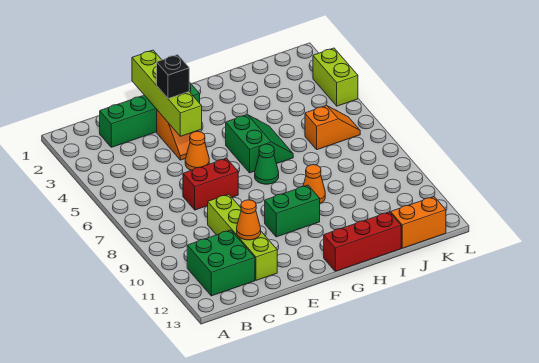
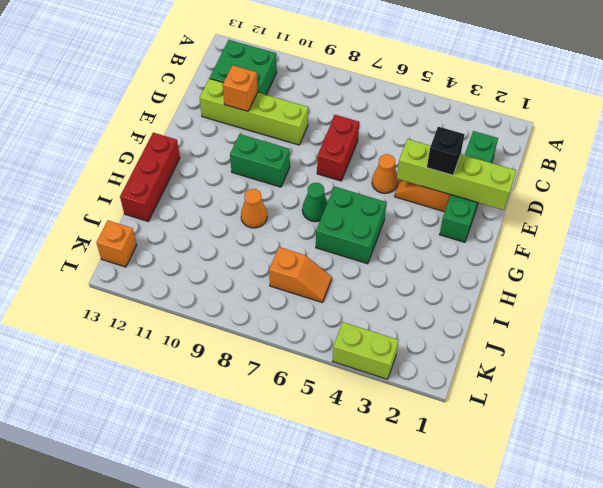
orange 1x1 cone [237,200,261,240] -> orange 1x1 brick [223,65,258,111]
green 1x2 brick [265,185,320,237] -> green 1x2 brick turned to [230,134,290,187]
green 2x2 slope [226,115,293,173] -> green 2x2 brick [316,186,387,264]
orange 1x2 slope [305,106,360,150] -> orange 1x2 slope turned to [269,247,332,302]
orange 1x2 brick [391,197,446,248] -> orange 1x1 brick [96,221,137,267]

